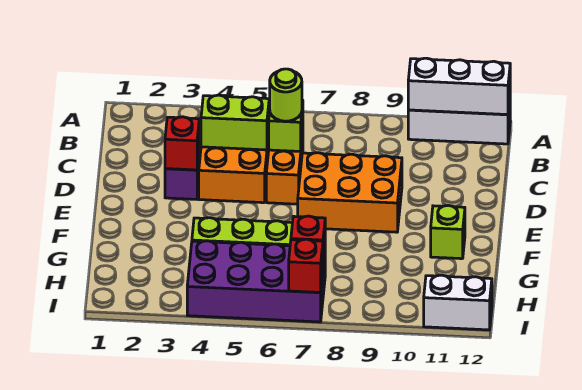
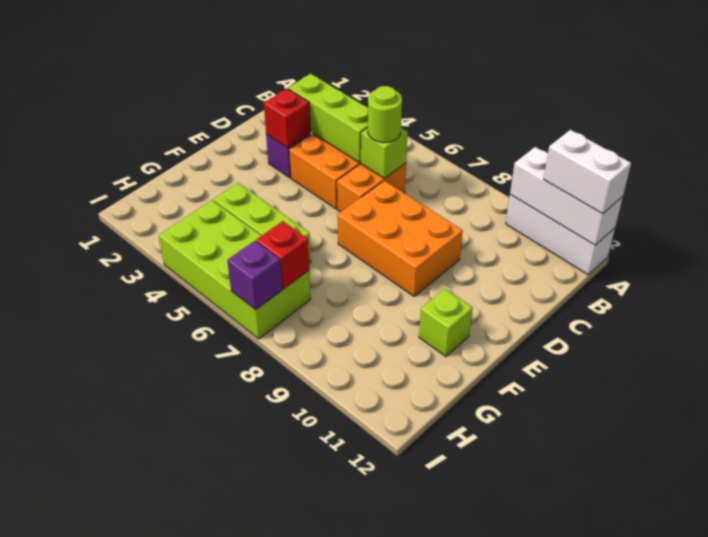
lime 1x2 brick [201,95,269,150] -> lime 1x3 brick [288,74,368,163]
purple 2x4 brick [187,241,325,322] -> lime 2x4 brick [159,200,311,339]
red 1x1 brick [289,239,323,292] -> purple 1x1 brick [227,241,282,310]
white 1x2 brick [424,275,492,330] -> white 1x2 brick moved to [544,130,631,214]

